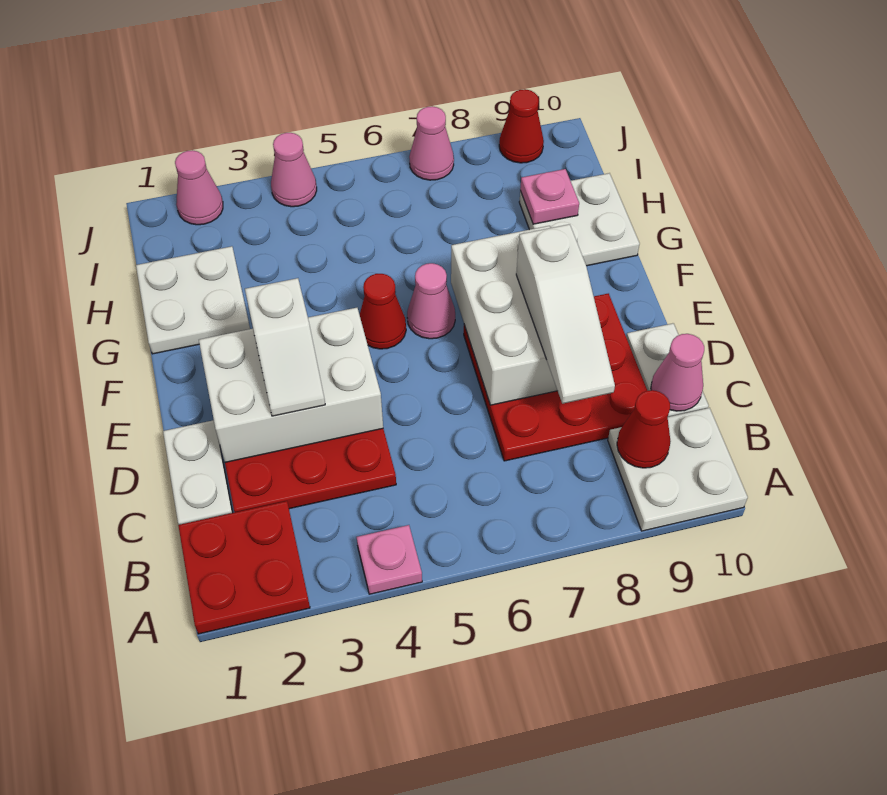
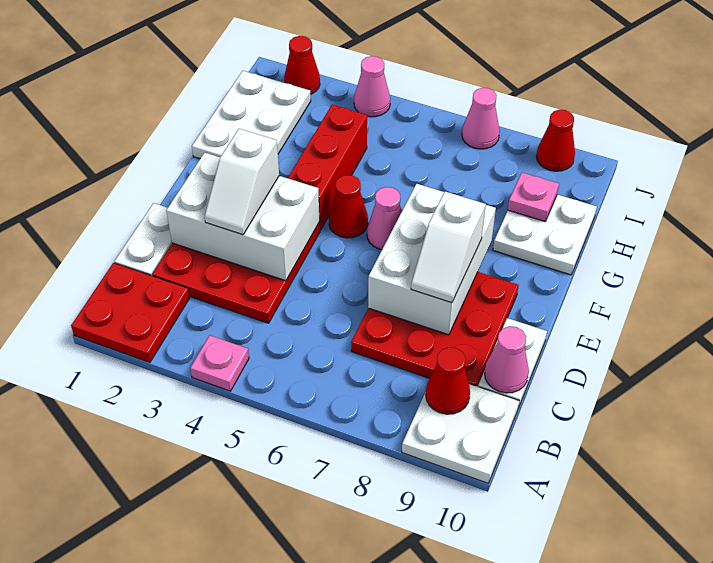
white 1x3 slope [516,224,615,404] -> white 1x2 slope [411,192,486,303]
none -> red 1x3 brick [288,105,367,230]
white 2x2 plate [136,246,250,354] -> white 2x3 plate [192,71,311,159]
pink 1x1 cone [175,150,223,225] -> red 1x1 cone [284,36,320,94]

